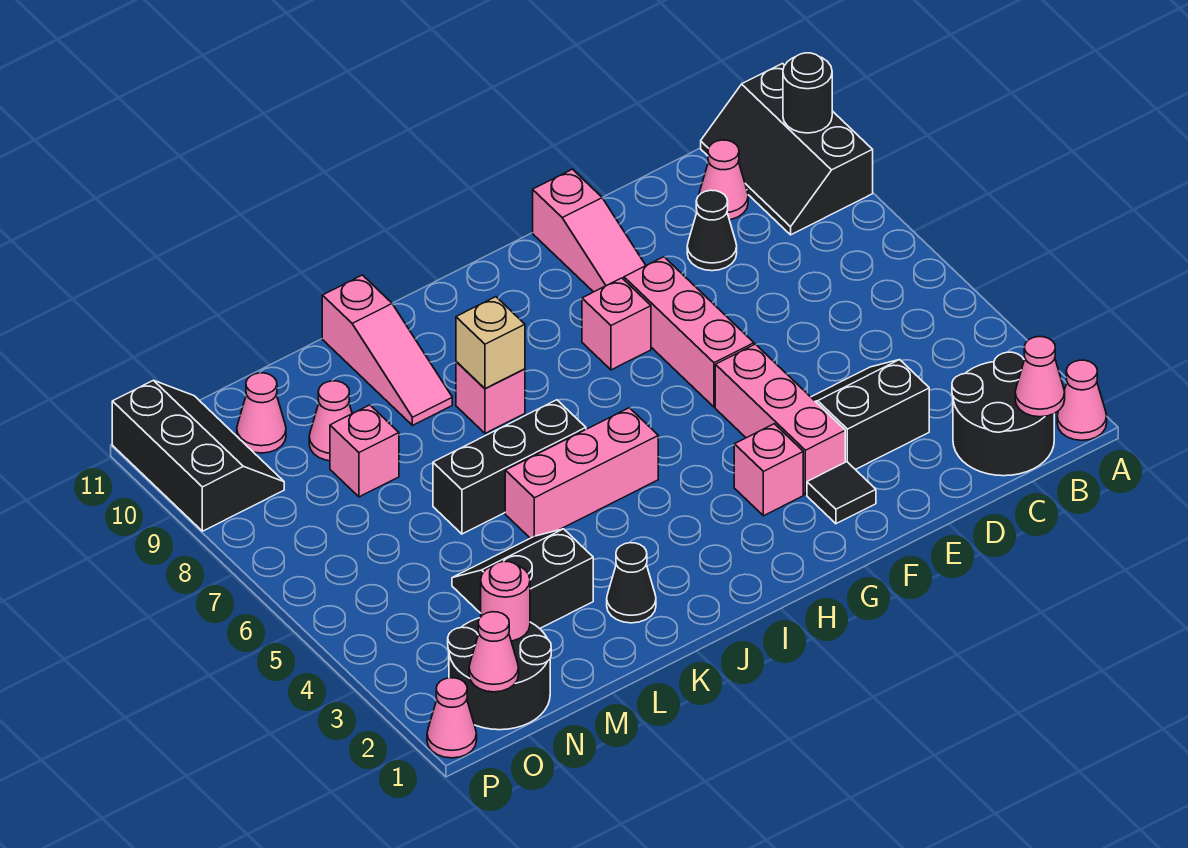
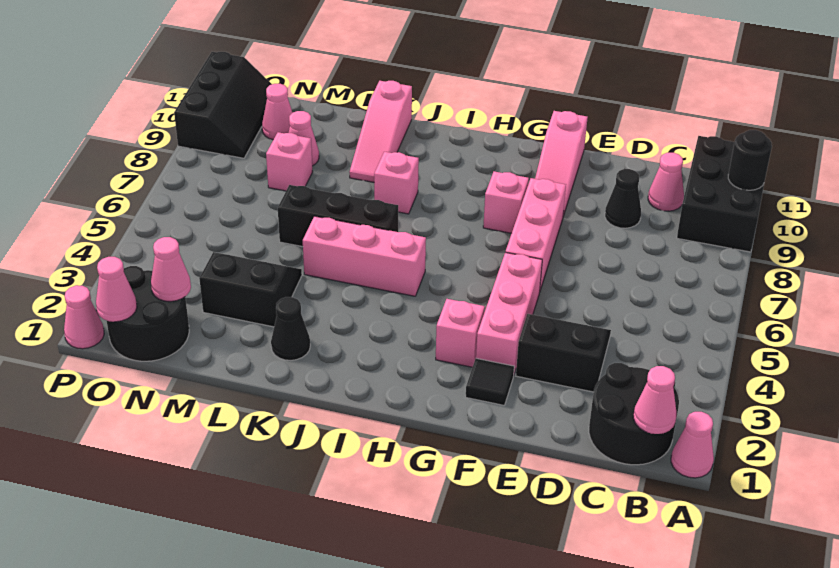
black 2x3 slope [701,64,873,235] -> black 2x3 brick [677,136,764,252]
tan 1x1 brick [456,297,525,389] -> none
pink 1x1 round brick [481,561,530,641] -> pink 1x1 cone [151,237,191,302]

